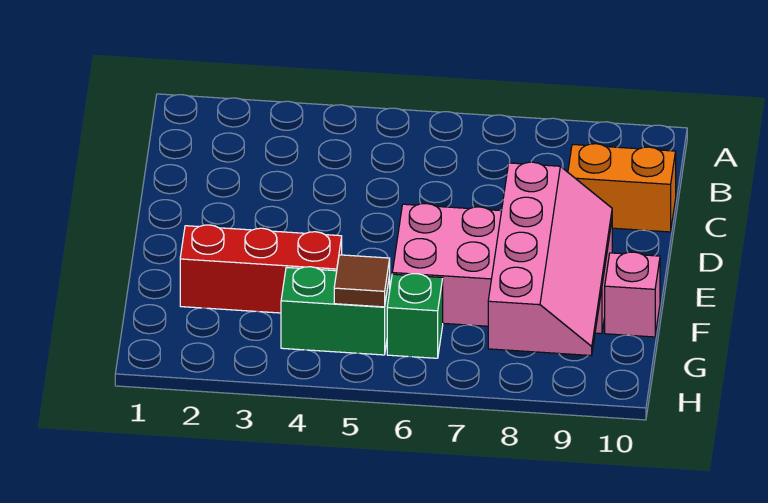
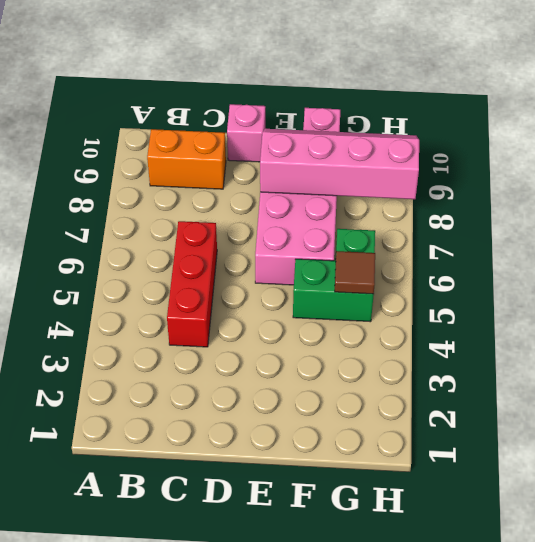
orange 1x2 brick [568,144,676,232] -> orange 1x2 brick turned to [147,129,226,189]
none -> pink 1x1 brick [227,104,265,162]
red 1x3 brick [180,225,342,313] -> red 1x3 brick moved to [167,221,217,347]
green 1x2 brick [281,267,390,355] -> green 1x2 brick turned to [293,259,374,322]

